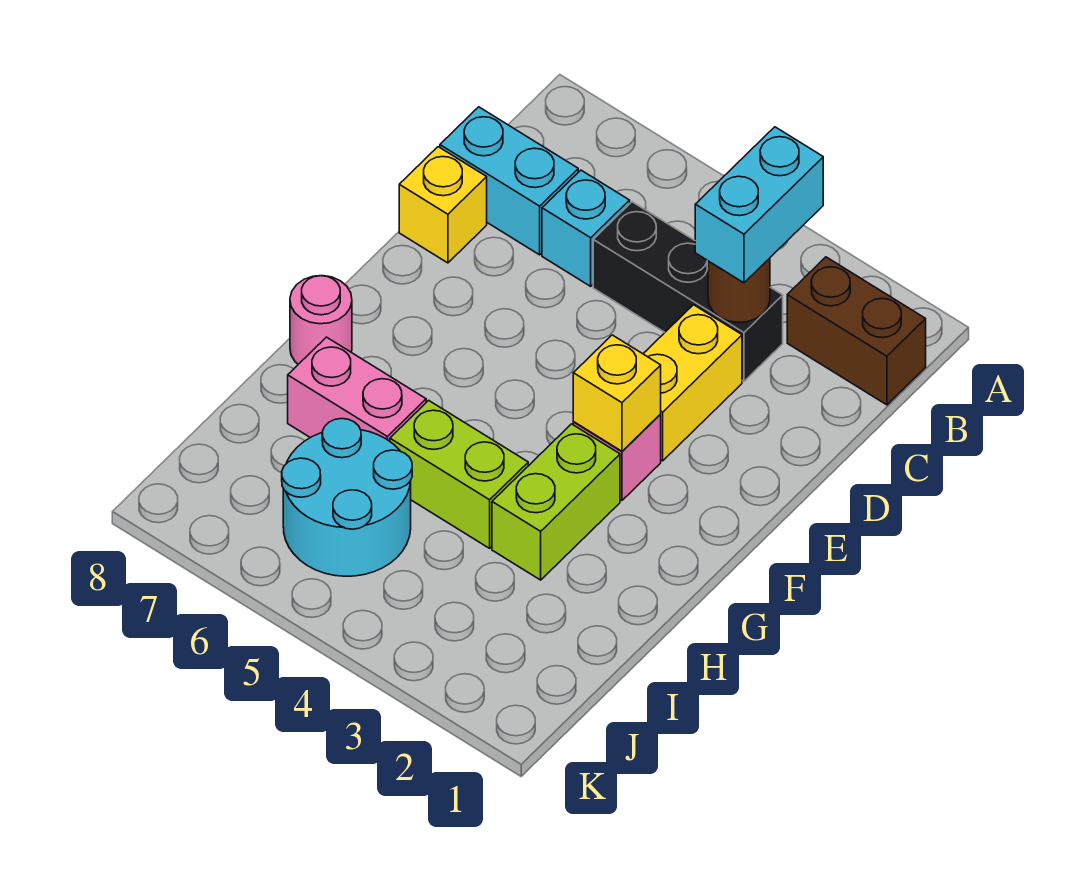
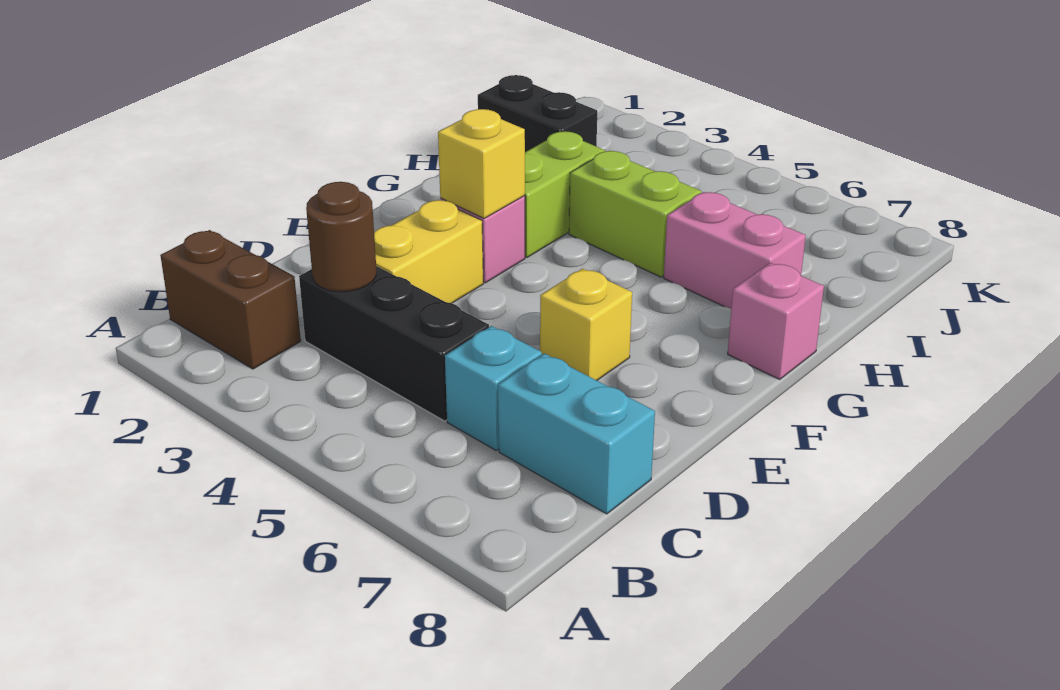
cyan 1x2 brick [695,127,823,283] -> none
yellow 1x1 brick [399,147,487,263] -> yellow 1x1 brick moved to [540,269,632,380]
pink 1x1 round brick [290,276,352,364] -> pink 1x1 brick [728,263,824,379]
none -> black 1x2 brick [478,75,597,152]
cyan 2x2 round brick [282,419,412,576] -> none

